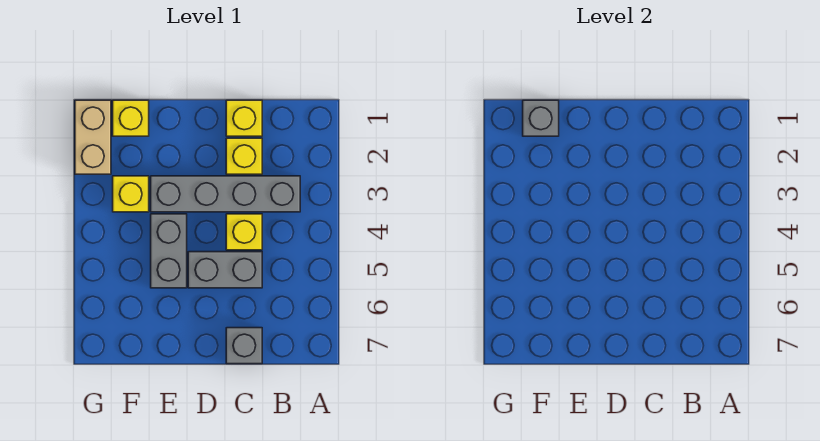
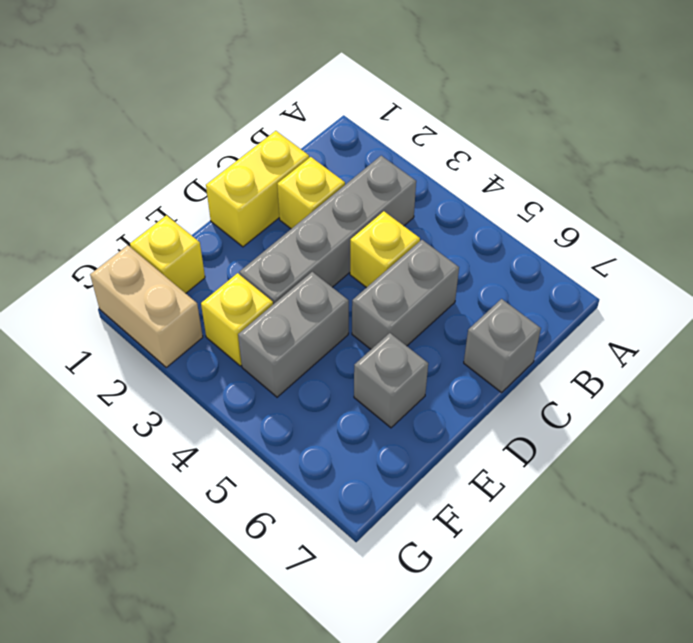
yellow 1x1 brick [226,100,262,136] -> yellow 1x2 brick [206,131,309,247]
grey 1x2 brick [151,214,187,288] -> grey 1x2 brick turned to [238,272,349,397]
grey 1x1 brick [523,100,559,136] -> grey 1x1 brick moved to [354,333,428,428]

